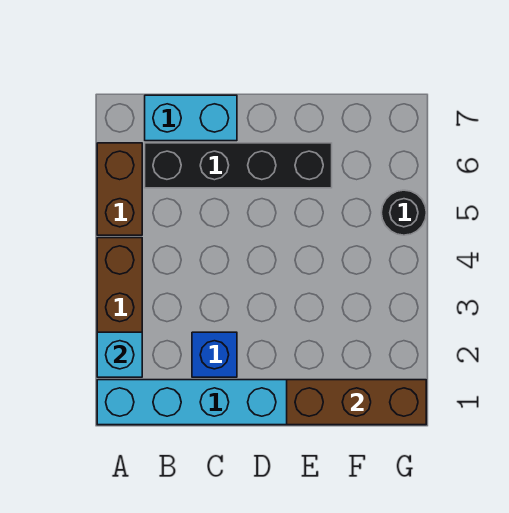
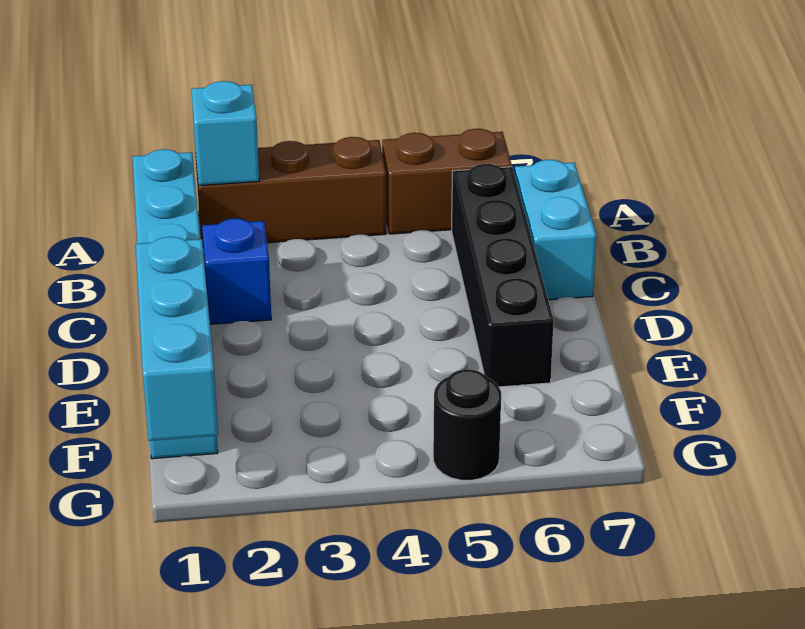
brown 1x3 brick [287,380,426,425] -> cyan 1x3 brick [136,237,218,441]

